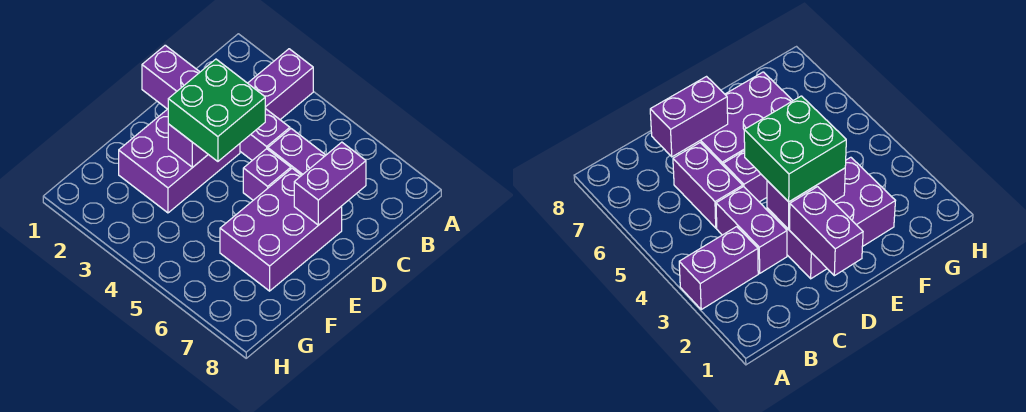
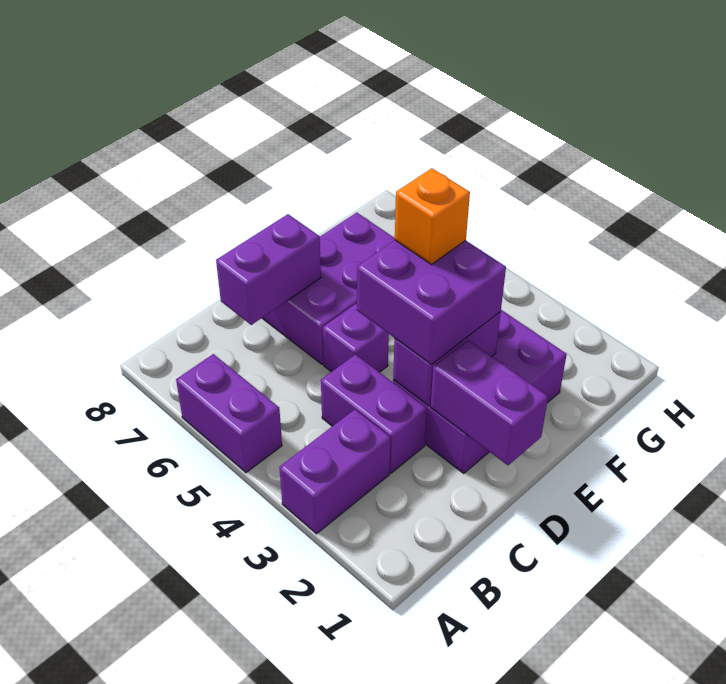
purple 1x2 brick [268,129,326,175] -> purple 1x2 brick moved to [176,354,282,473]
green 2x2 brick [168,59,265,161] -> purple 2x2 brick [357,240,506,365]
none -> orange 1x1 brick [395,168,470,264]

